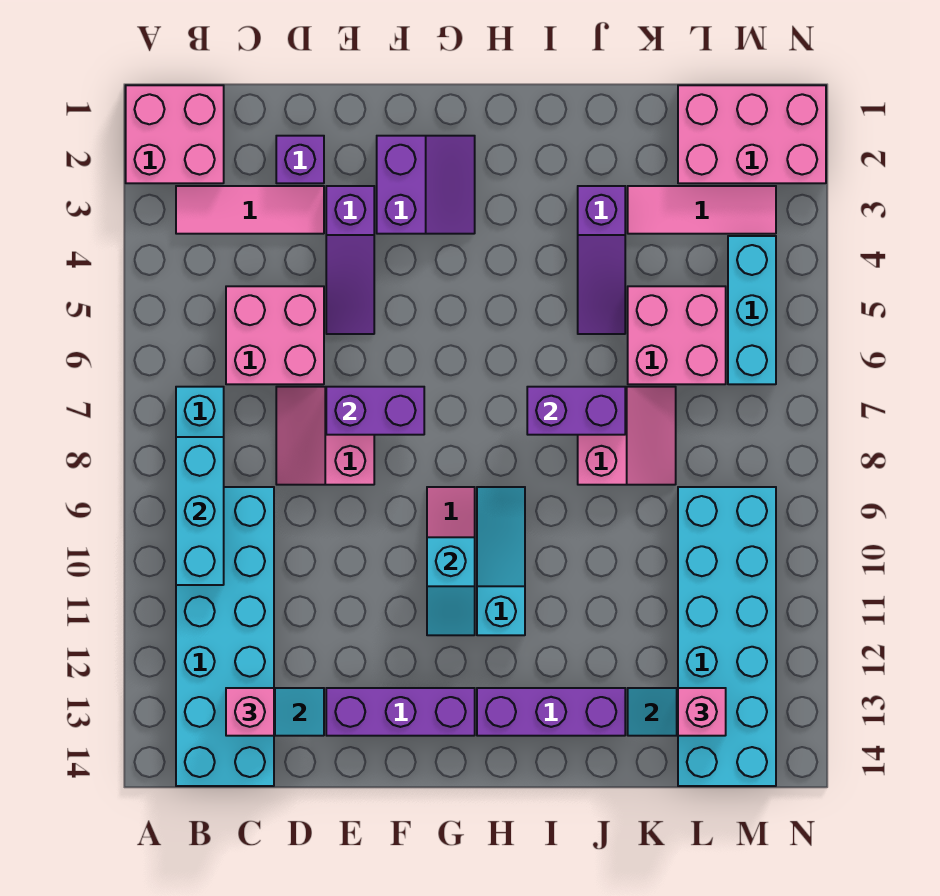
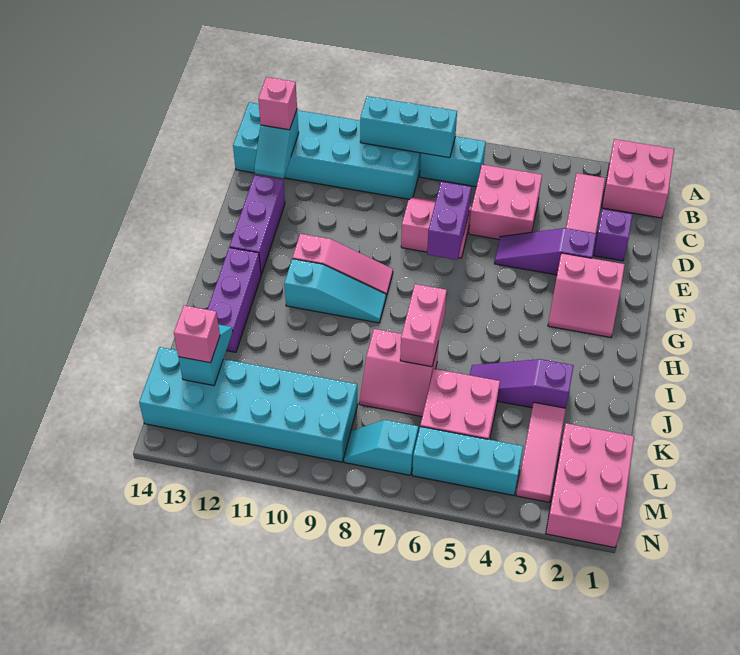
purple 2x2 slope [377,136,475,234] -> pink 2x2 slope [548,253,625,337]
cyan 1x2 slope [427,537,475,635] -> cyan 1x2 slope moved to [344,420,418,475]
purple 1x2 brick [527,387,625,435] -> pink 1x2 brick [400,284,447,367]

